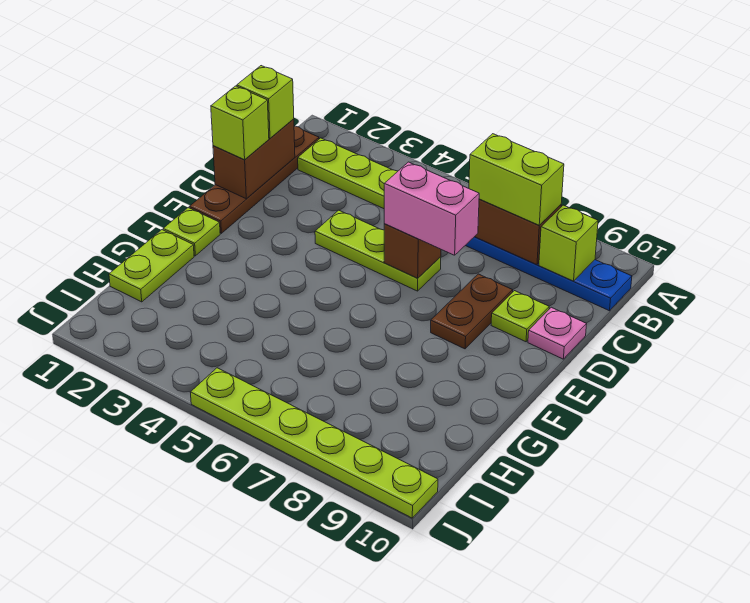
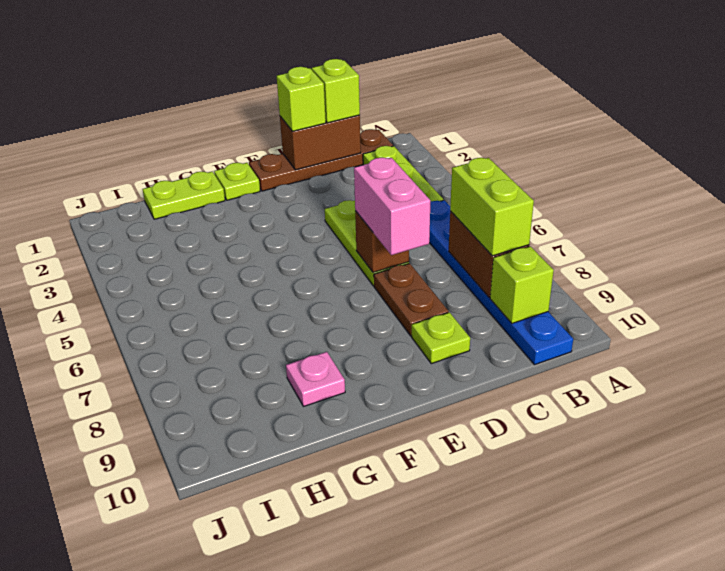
brown 1x2 plate [431,274,513,349] -> brown 1x2 plate turned to [374,263,449,336]
pink 1x1 plate [528,307,587,359] -> pink 1x1 plate moved to [286,352,345,406]
lime 1x6 plate [190,368,438,518] -> none

